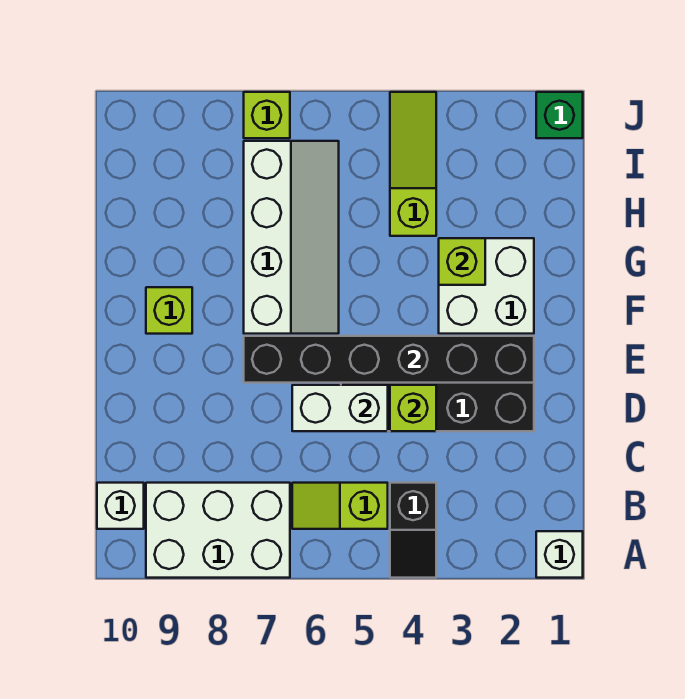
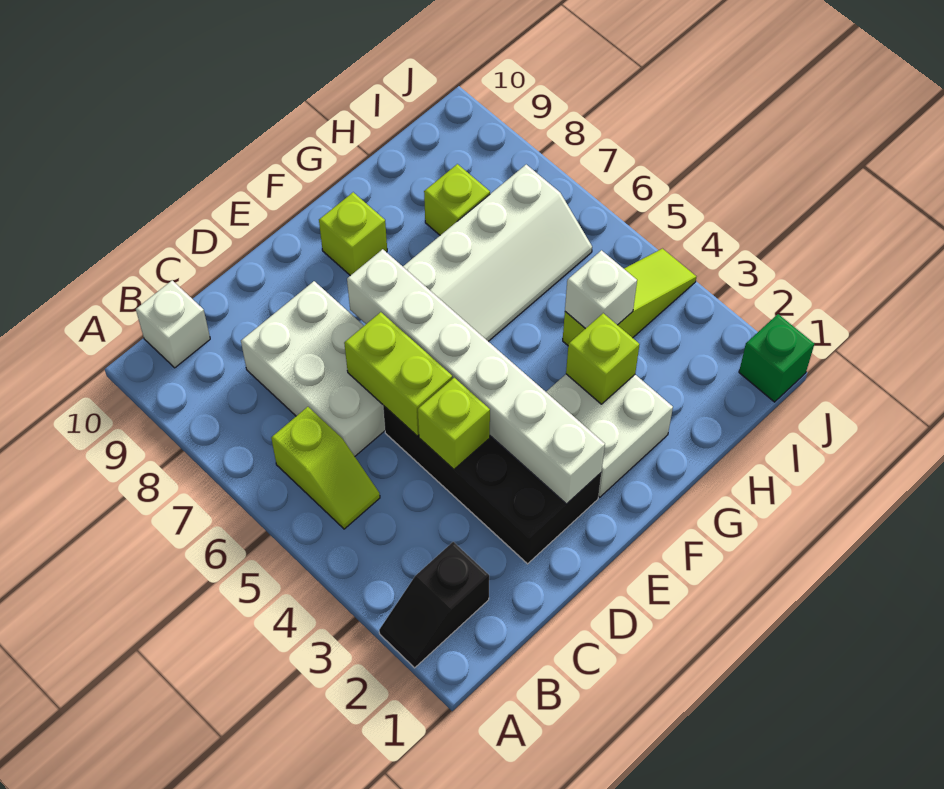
white 1x1 brick [536,531,583,578] -> white 1x1 brick moved to [565,250,637,329]
black 1x2 slope [390,483,436,578] -> black 1x2 slope moved to [379,542,489,668]
white 2x3 brick [146,483,290,578] -> white 2x3 brick moved to [241,281,385,456]
lime 1x2 slope [292,483,388,529] -> lime 1x2 slope turned to [271,407,380,529]
white 1x2 brick [292,385,388,431] -> lime 1x2 brick [344,312,452,436]
black 1x6 brick [244,336,534,383] -> white 1x6 brick [347,249,605,504]
lime 1x1 brick [244,92,290,138] -> lime 1x1 brick moved to [424,164,490,235]

